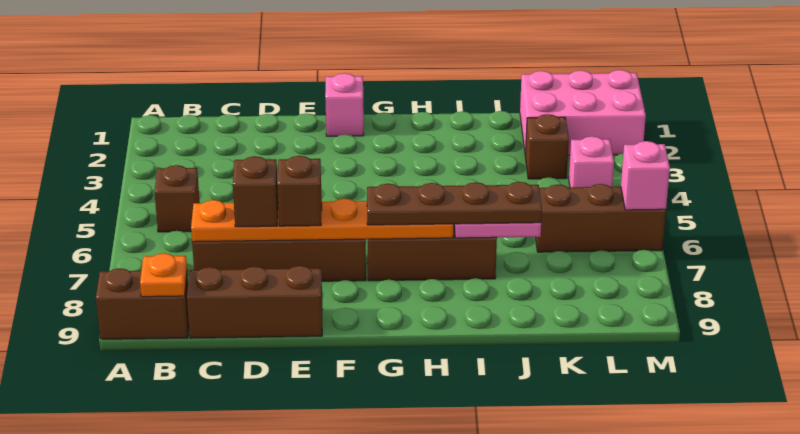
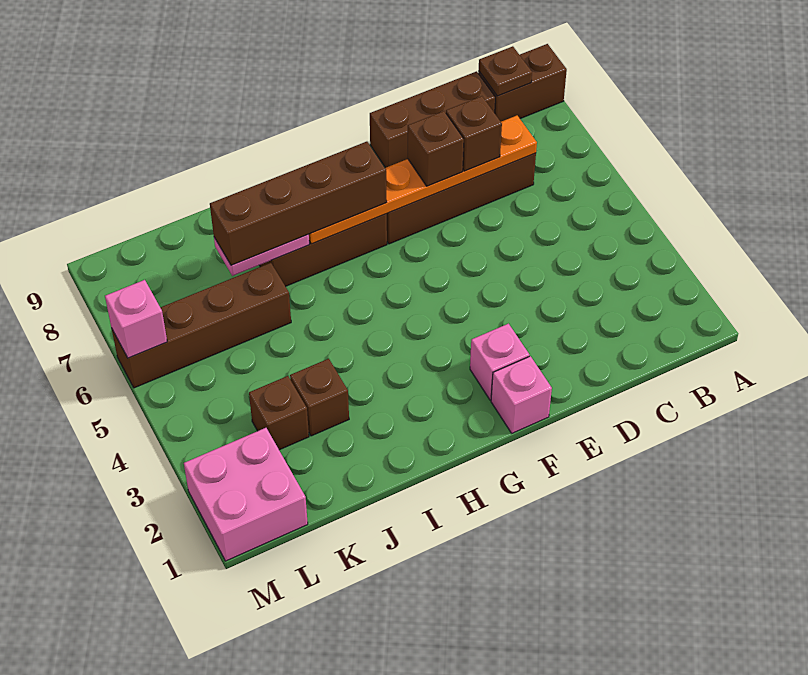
brown 1x1 brick [155,165,200,232] -> brown 1x1 brick moved to [290,359,349,436]
orange 1x1 plate [140,253,187,297] -> brown 1x1 plate [479,46,532,96]
brown 1x4 plate [367,182,542,225] -> brown 1x4 brick [210,142,387,265]
pink 2x3 brick [520,70,646,156] -> pink 2x2 brick [184,428,308,561]
brown 1x3 brick [536,184,666,252] -> brown 1x4 brick [112,263,291,388]
pink 1x1 brick [569,136,614,187] -> pink 1x1 brick moved to [470,324,529,400]

